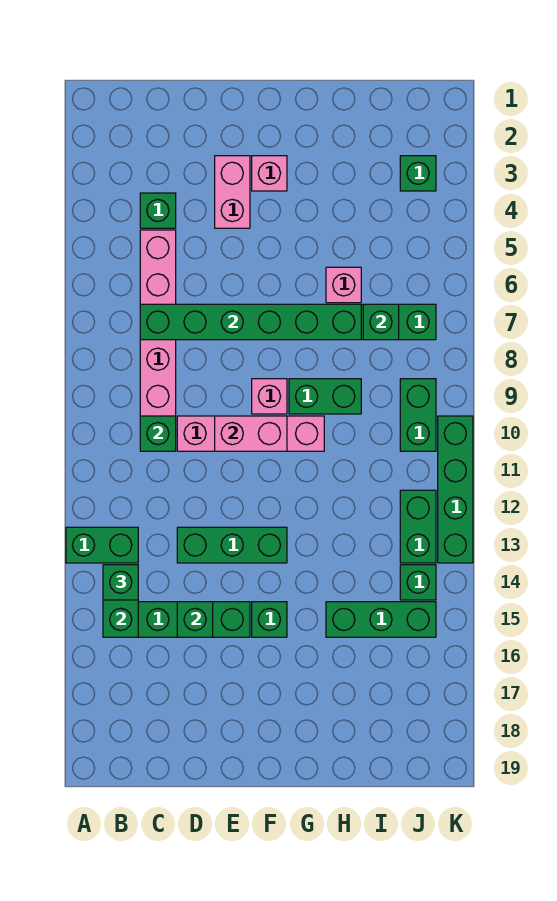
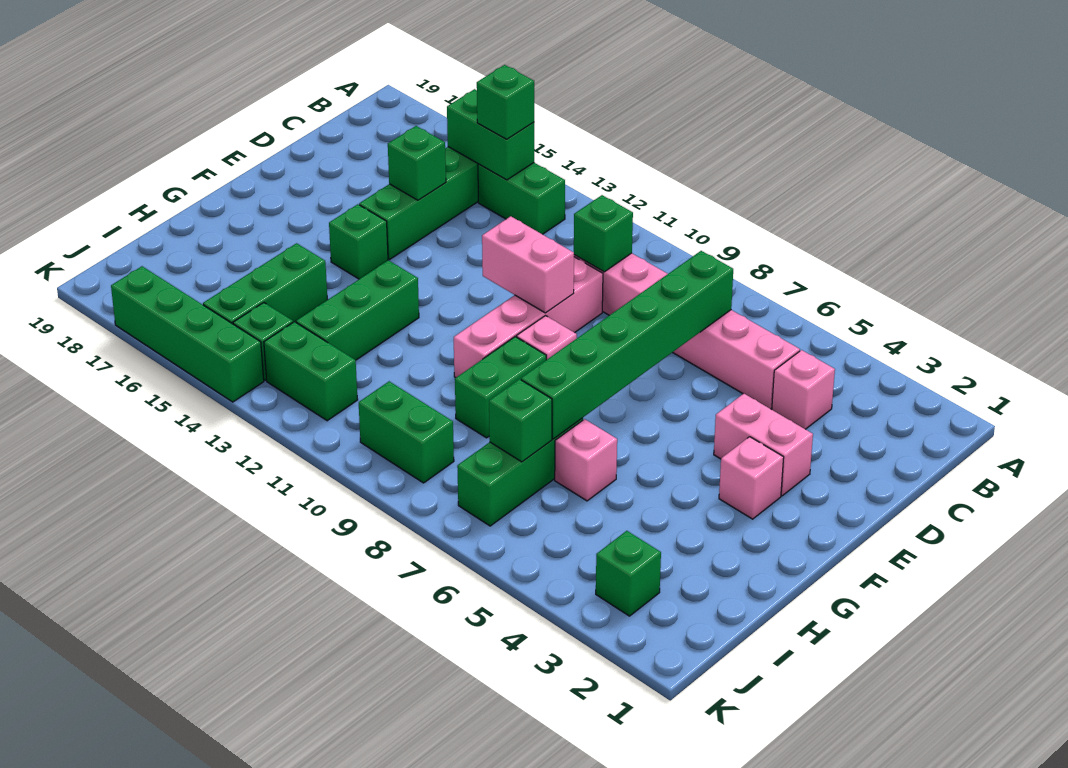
green 1x2 brick [66,527,138,563] -> green 1x2 brick turned to [478,163,565,234]
green 1x1 brick [140,193,176,228] -> pink 1x1 brick [772,350,835,429]
green 1x3 brick [177,527,287,563] -> green 1x3 brick moved to [296,260,419,360]
pink 1x2 brick [215,416,287,451] -> pink 1x2 brick turned to [482,216,574,313]
green 1x4 brick [438,416,473,563] -> green 1x4 brick moved to [111,266,264,402]

